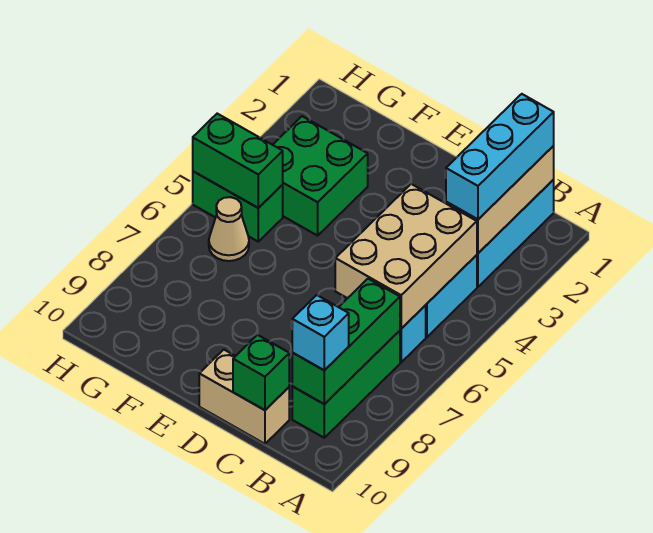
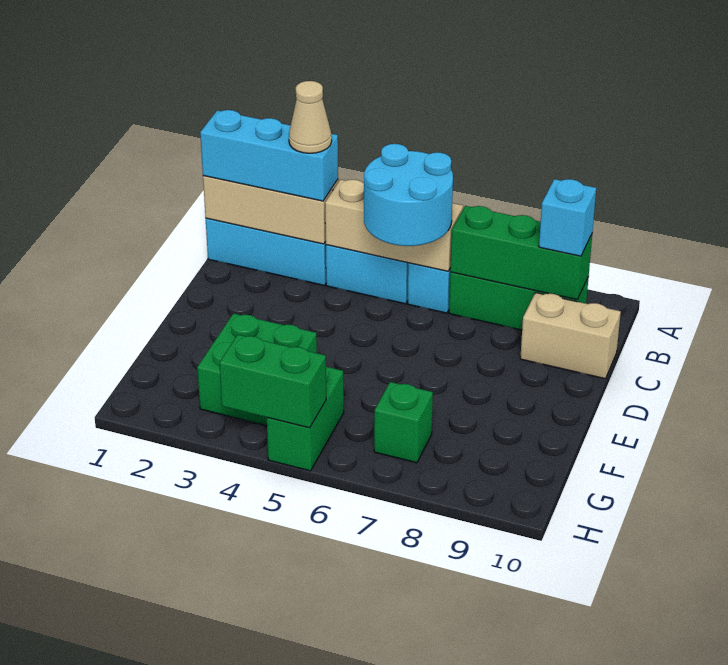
tan 2x3 brick [335,184,477,329] -> tan 1x3 brick [325,180,463,271]
none -> cyan 2x2 round brick [364,144,453,246]
tan 1x2 brick [199,350,289,444] -> tan 1x2 brick turned to [520,293,621,379]
green 1x1 brick [233,335,289,410] -> green 1x1 brick moved to [374,382,433,463]
green 1x2 brick [193,114,283,208] -> green 1x2 brick turned to [219,335,326,428]
tan 1x1 cone [209,197,249,261] -> tan 1x1 cone moved to [289,81,332,153]

